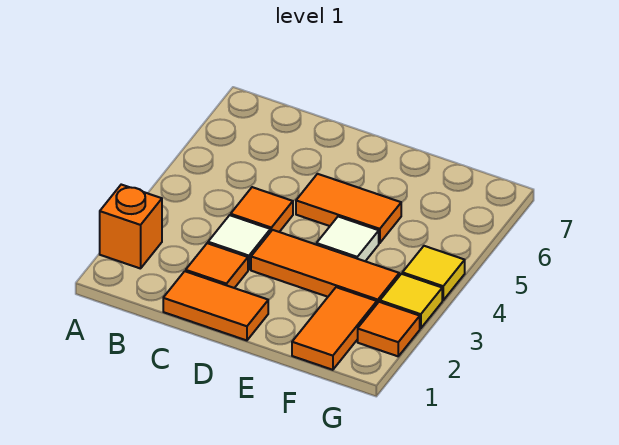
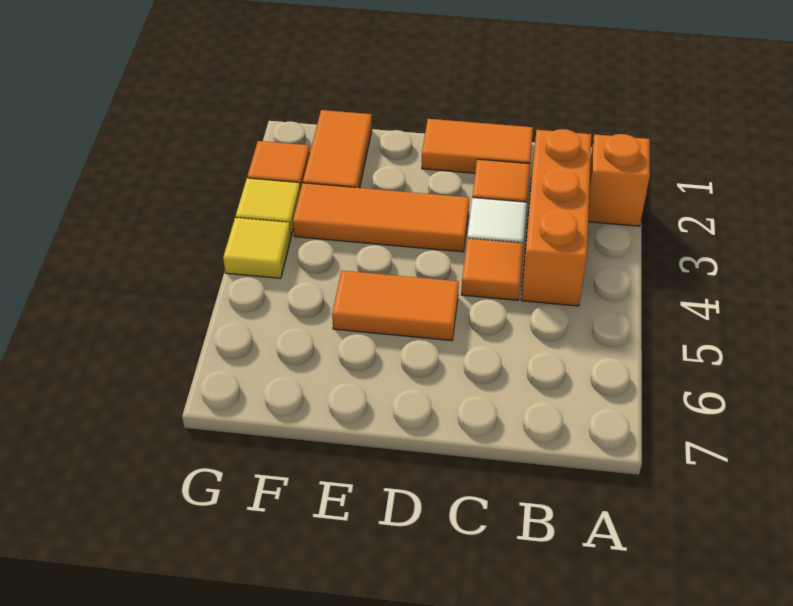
none -> orange 1x3 brick [521,129,591,306]
white 1x1 tile [317,217,379,261] -> none

